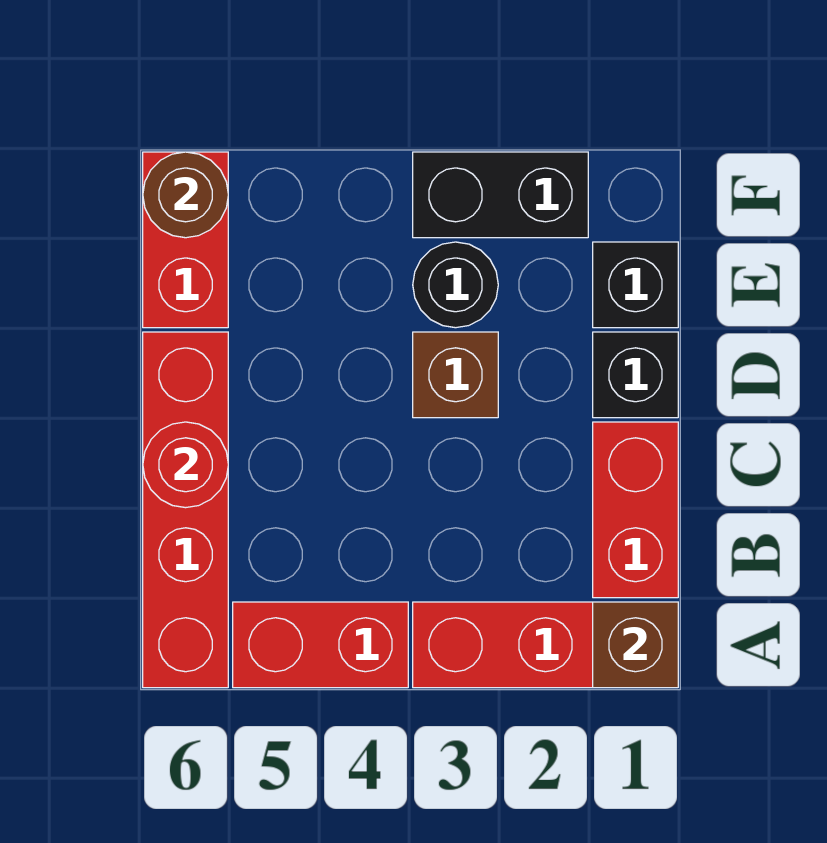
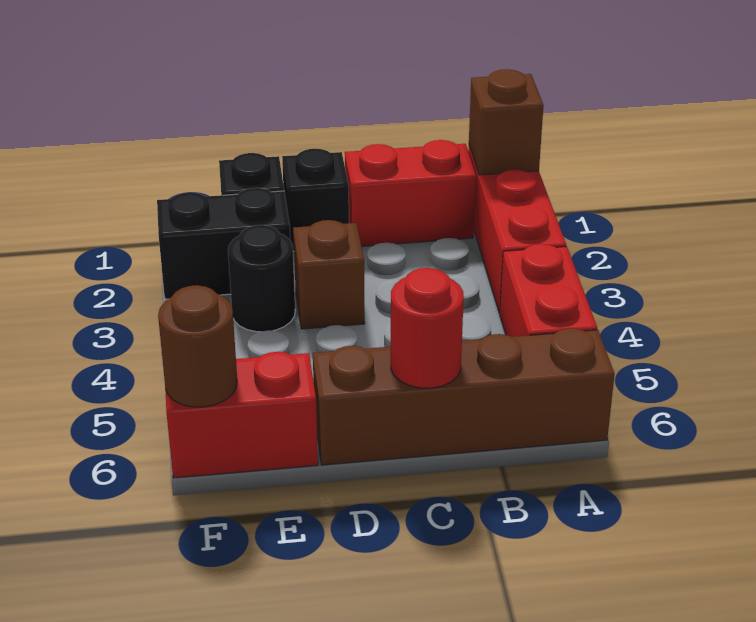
red 1x4 brick [143,332,228,688] -> brown 1x4 brick [313,328,615,465]
black 1x2 brick [413,152,588,238] -> black 1x2 brick turned to [157,188,290,299]

